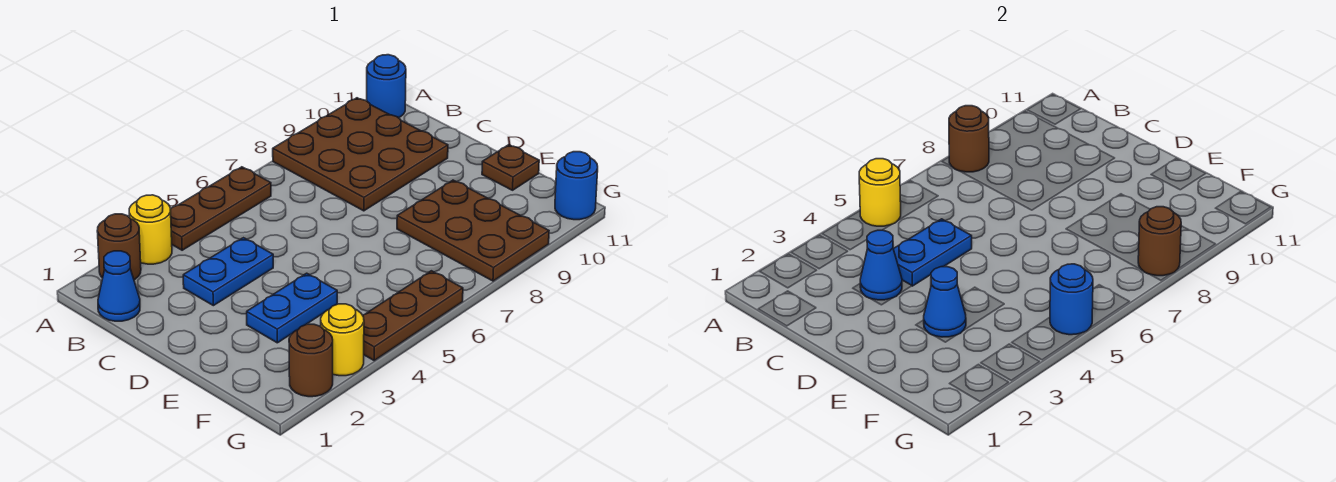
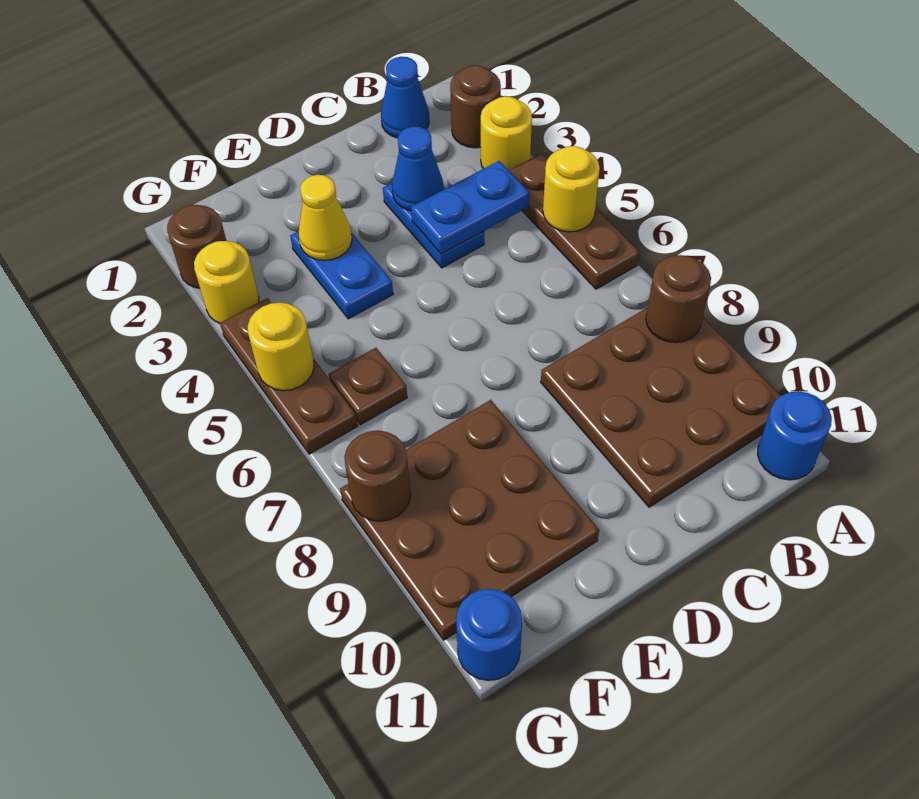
blue 1x2 plate [894,219,972,286] -> blue 1x2 plate turned to [411,161,530,254]
blue 1x1 cone [924,267,966,337] -> yellow 1x1 cone [299,175,352,260]
brown 2x3 plate [397,180,549,281] -> brown 3x3 plate [340,400,599,640]
brown 1x1 plate [482,145,539,190] -> brown 1x1 plate moved to [329,348,407,425]
blue 1x1 round brick [1050,264,1093,335] -> yellow 1x1 round brick [248,303,314,391]

